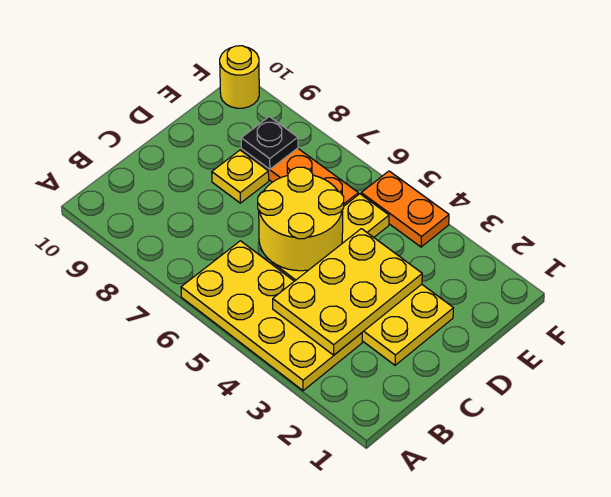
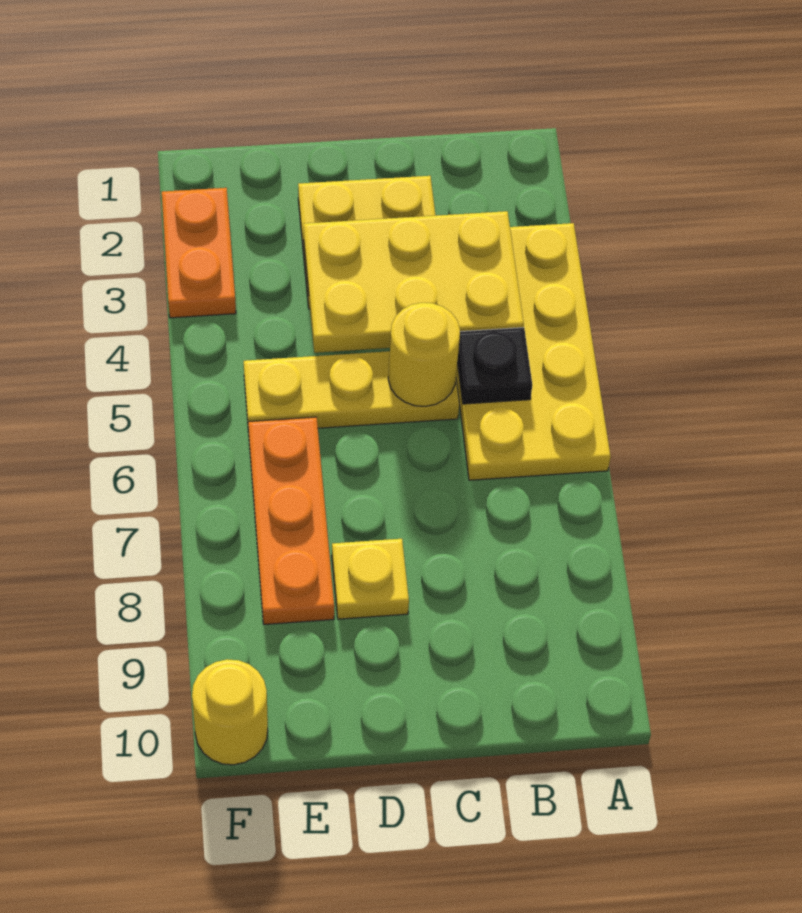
yellow 2x2 round brick [258,167,344,271] -> yellow 1x1 round brick [388,303,460,406]
black 1x1 plate [241,117,298,169] -> black 1x1 plate moved to [457,328,532,404]
orange 1x2 plate [361,171,449,247] -> orange 1x2 plate moved to [162,188,236,318]

